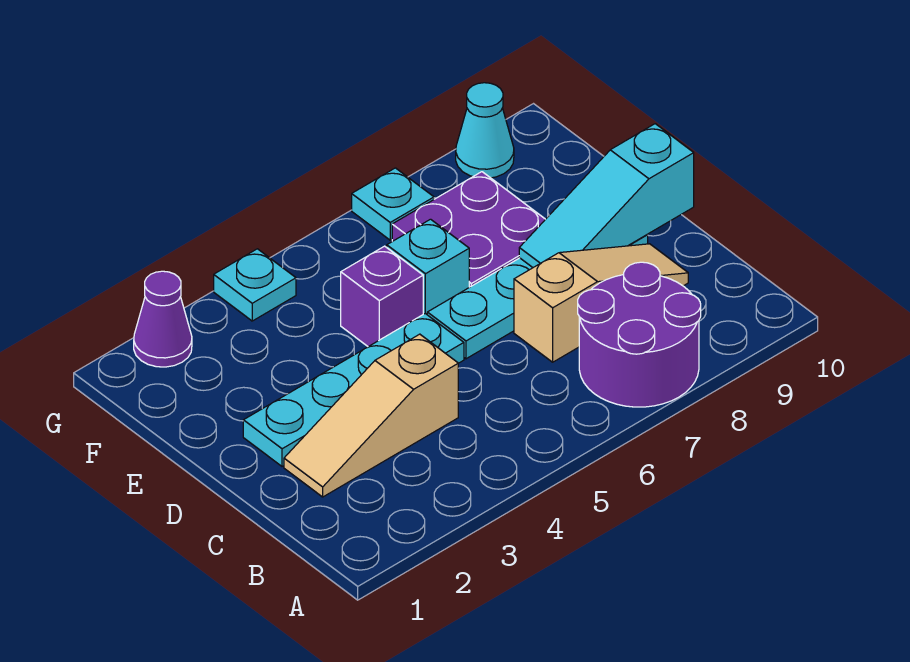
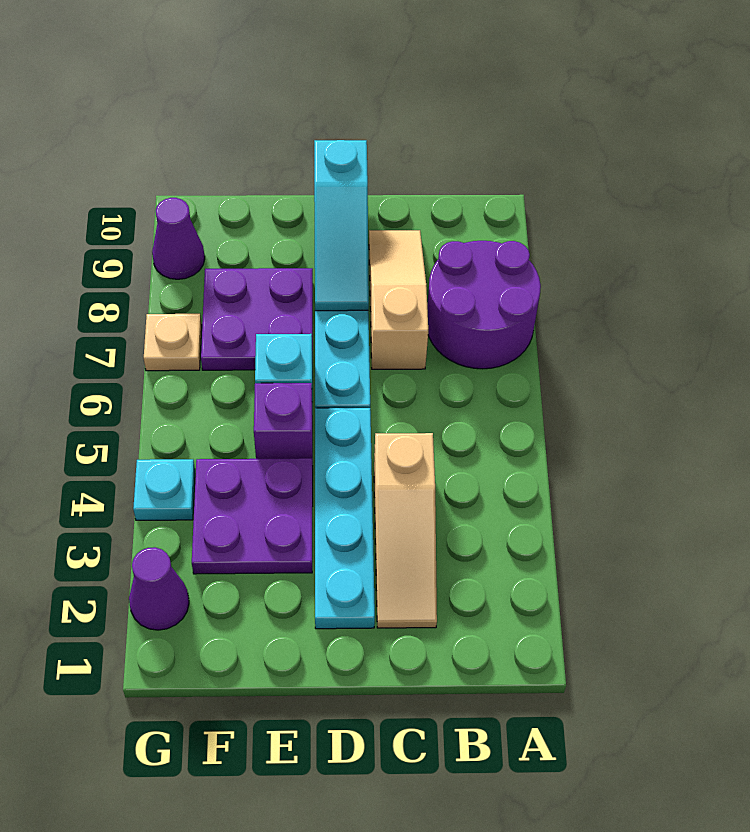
none -> purple 2x2 plate [192,458,313,574]
cyan 1x1 plate [352,168,434,240] -> tan 1x1 plate [144,314,202,371]
cyan 1x1 cone [456,83,514,178] -> purple 1x1 cone [152,198,205,279]

